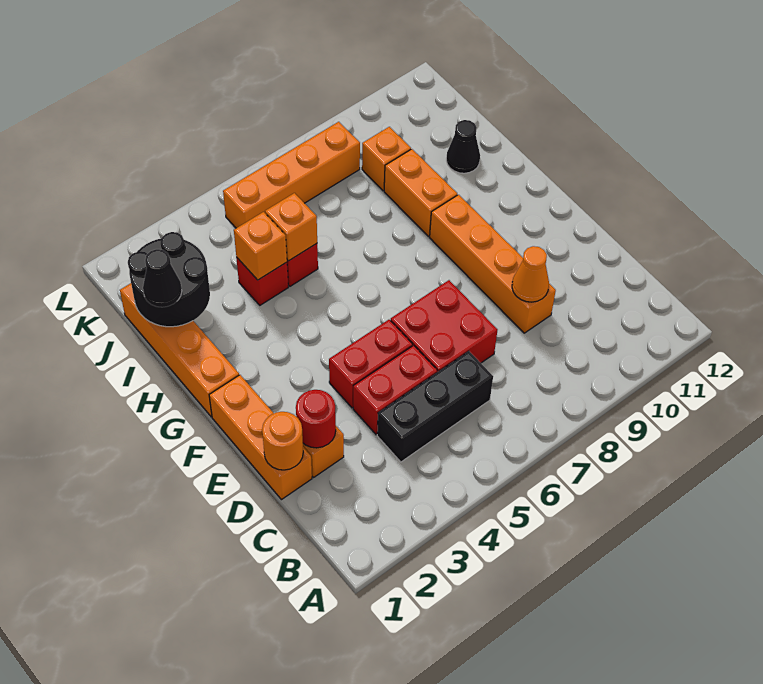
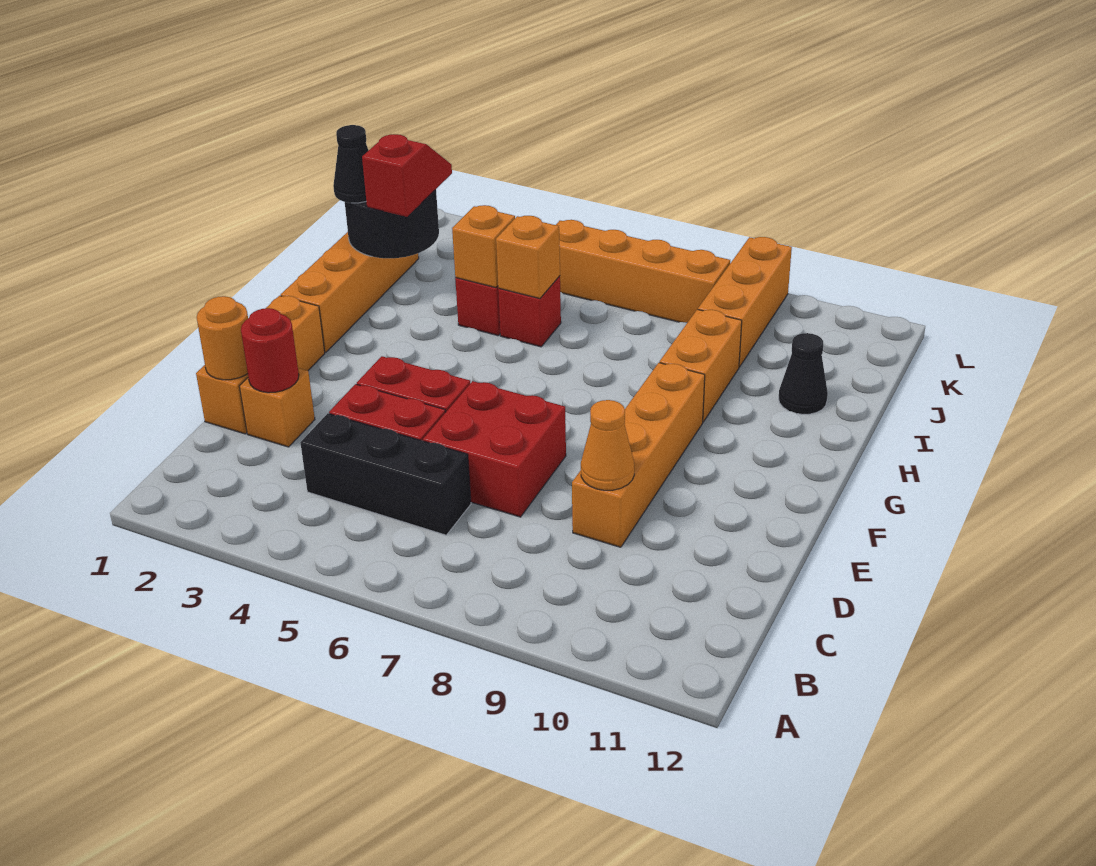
none -> red 1x2 slope [362,134,452,217]
orange 1x1 brick [362,127,411,191] -> orange 1x3 brick [698,237,792,367]

